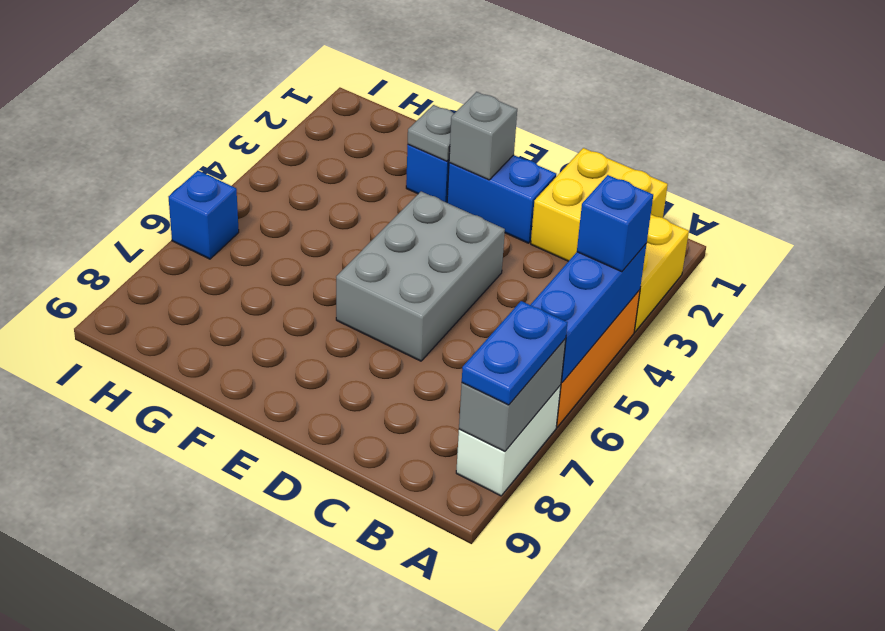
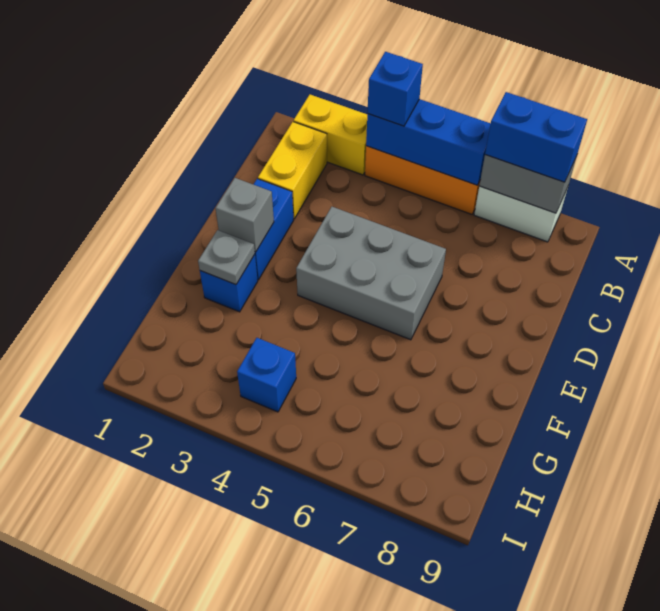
blue 1x2 plate [462,301,567,405] -> blue 1x2 brick [485,92,587,182]
yellow 2x2 brick [531,148,668,261] -> yellow 1x2 brick [258,122,327,219]
blue 1x1 brick [169,171,239,259] -> blue 1x1 brick moved to [237,338,296,412]

